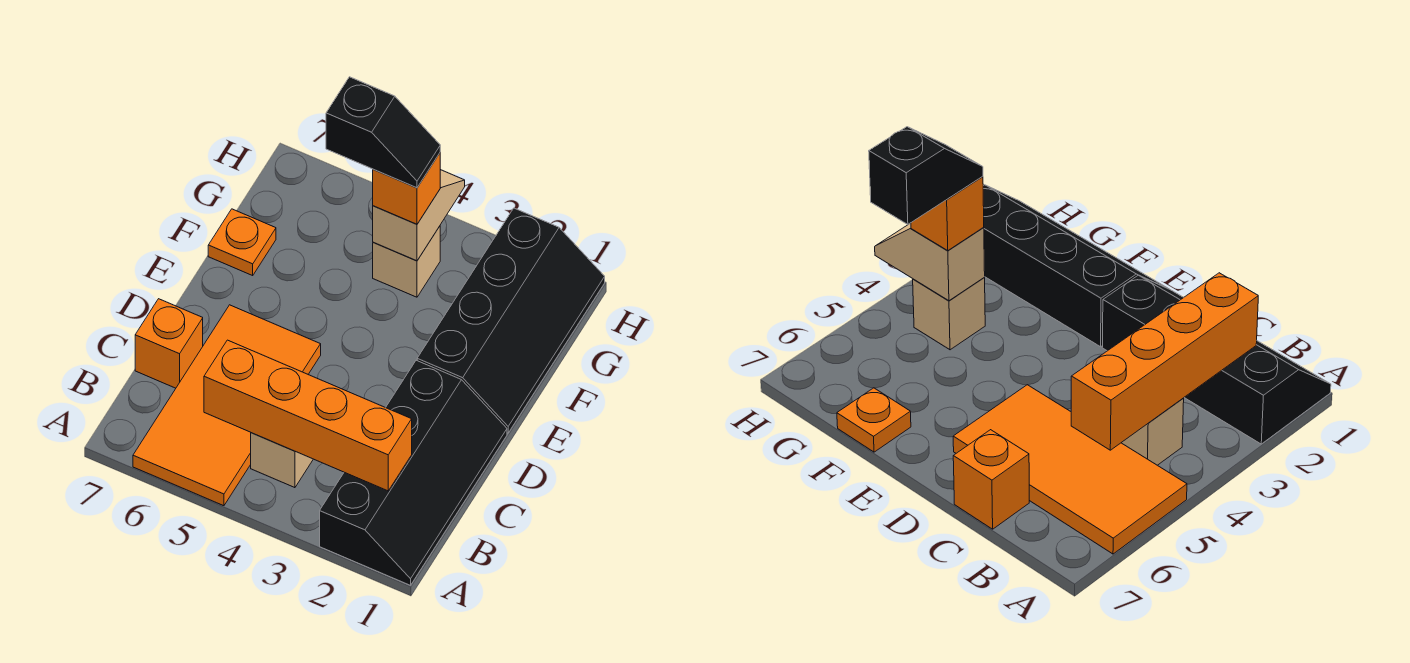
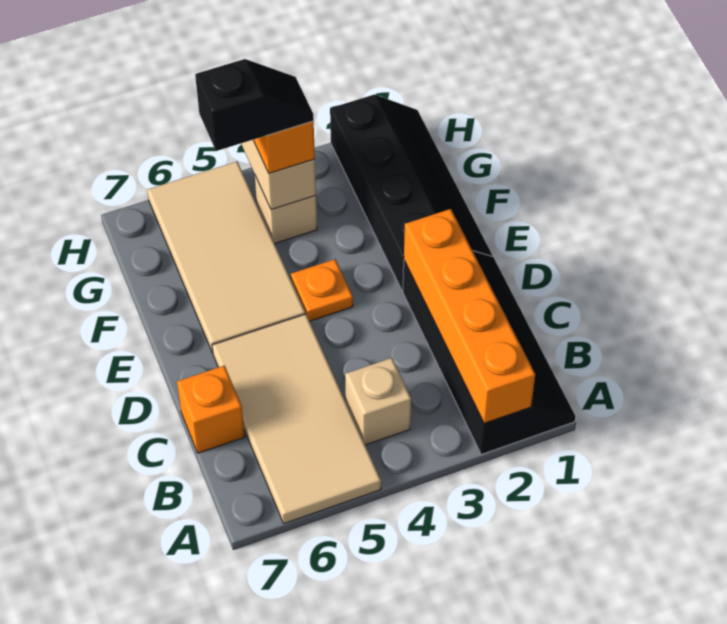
orange 2x4 tile [133,305,321,506] -> tan 2x4 tile [212,314,381,524]
orange 1x4 brick [204,340,412,491] -> orange 1x4 brick turned to [404,209,535,423]
none -> tan 2x4 tile [147,162,305,353]
orange 1x1 plate [208,209,276,275] -> orange 1x1 plate moved to [291,259,353,321]

